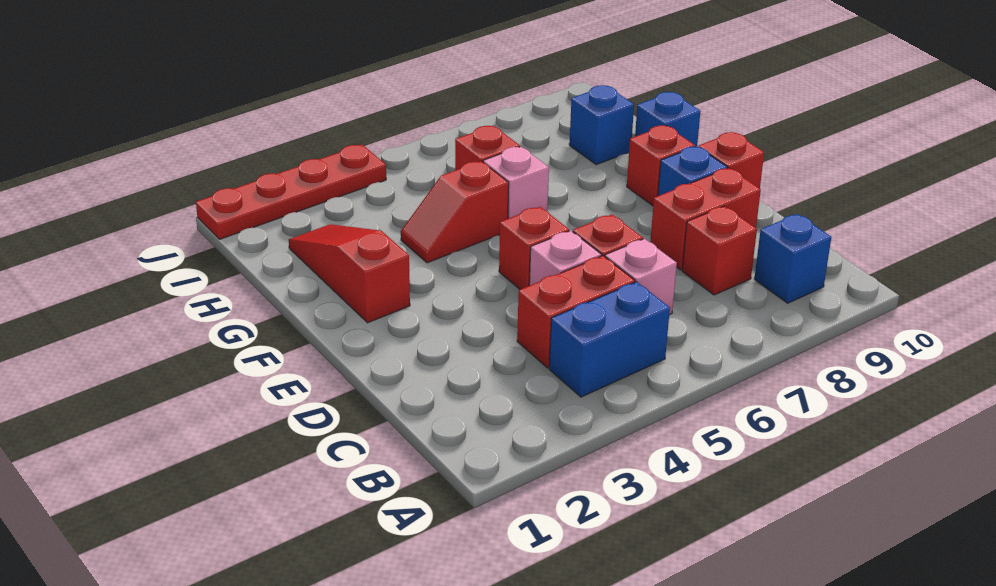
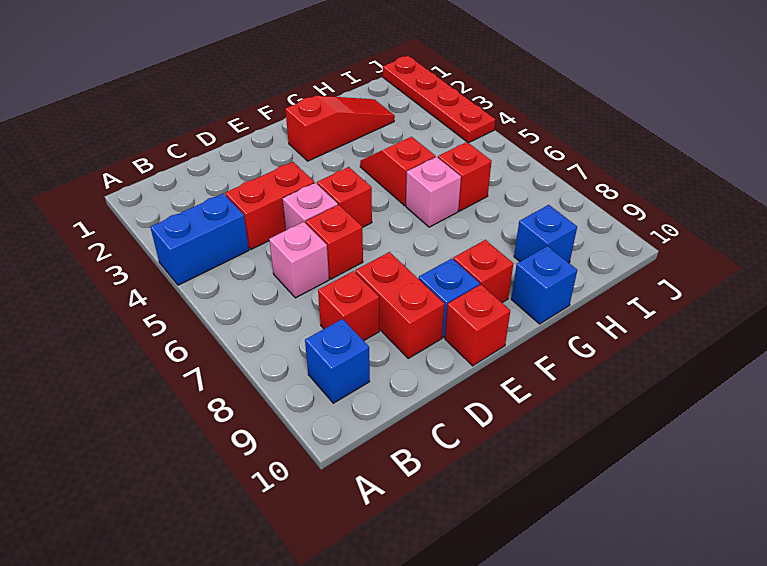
blue 1x2 brick [549,282,670,397] -> blue 1x2 brick turned to [150,193,249,285]
red 1x2 brick [517,256,635,368] -> red 1x2 brick turned to [225,162,314,249]

